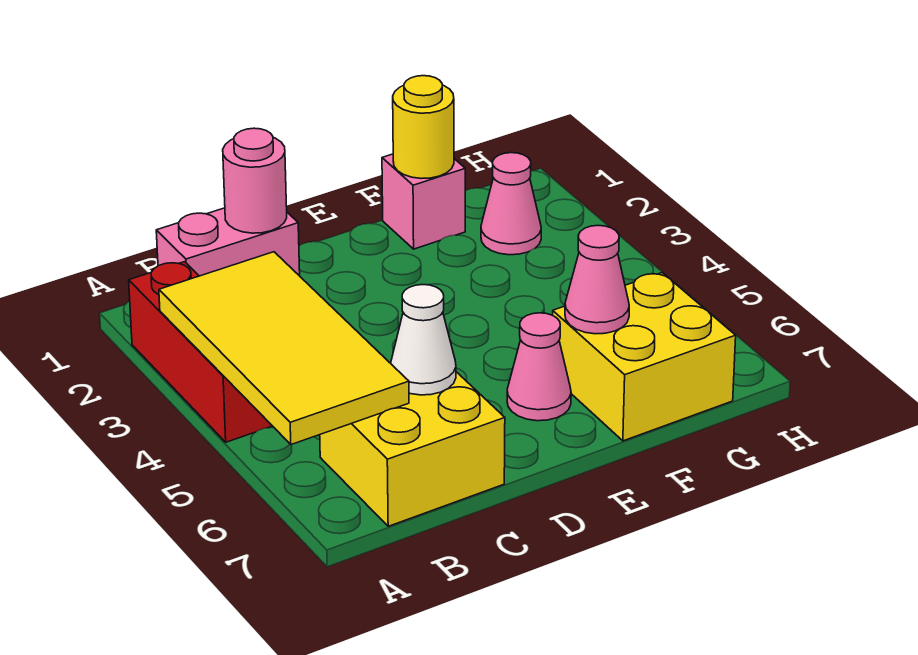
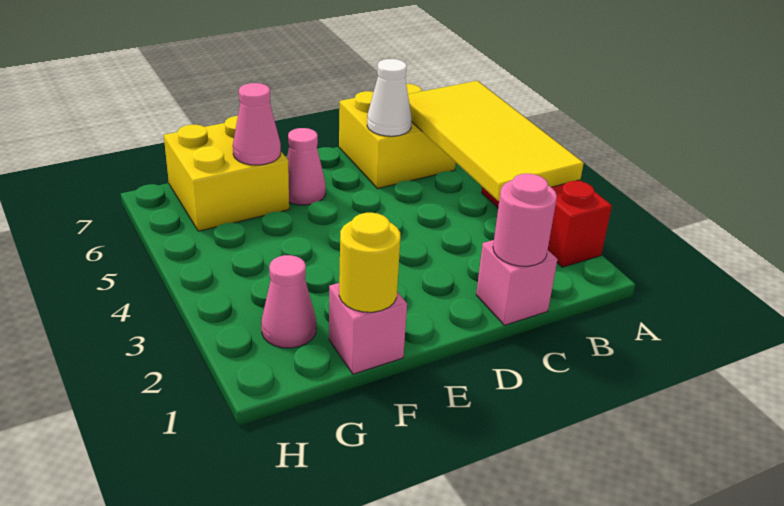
pink 1x2 brick [156,208,300,276] -> pink 1x1 brick [476,240,558,325]

